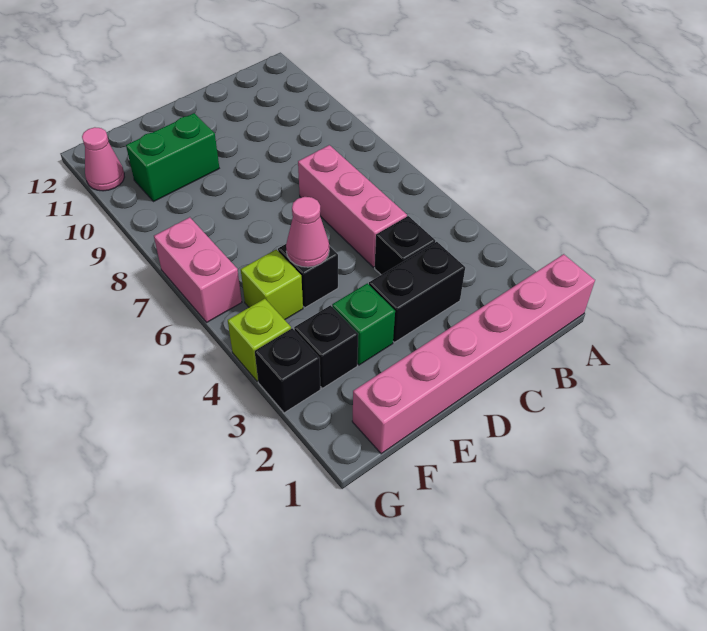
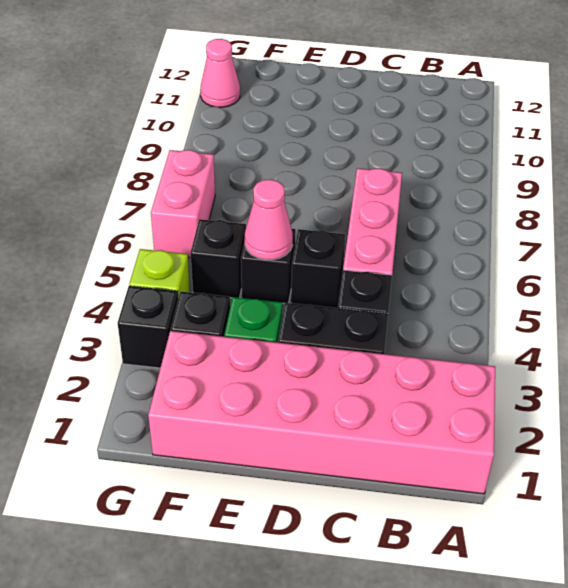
pink 1x6 brick [352,254,595,454] -> pink 2x6 brick [148,331,495,494]
none -> black 1x1 brick [291,229,345,308]
green 1x2 brick [126,113,219,202] -> none
lime 1x1 brick [241,250,303,320] -> black 1x1 brick [191,219,246,298]

